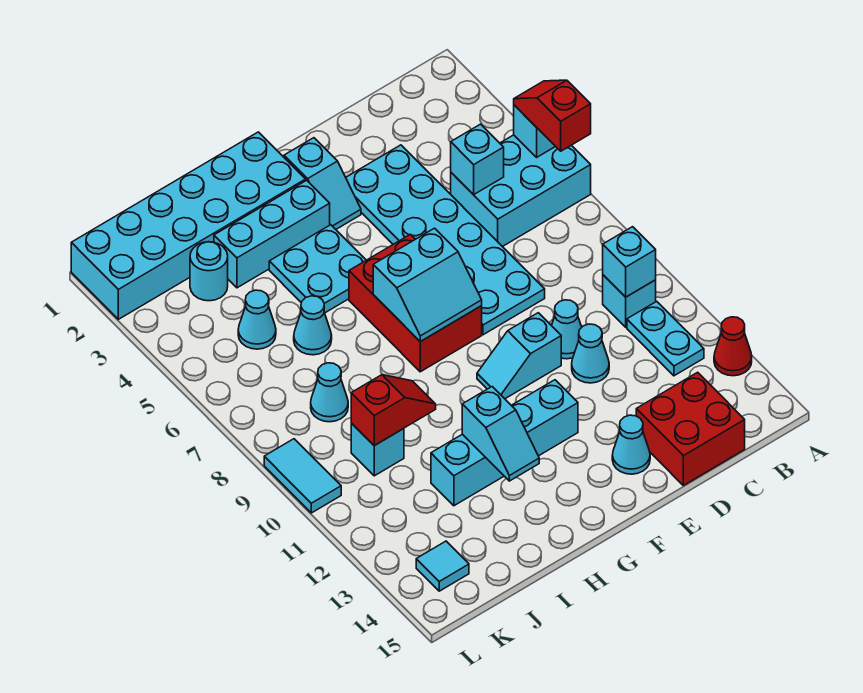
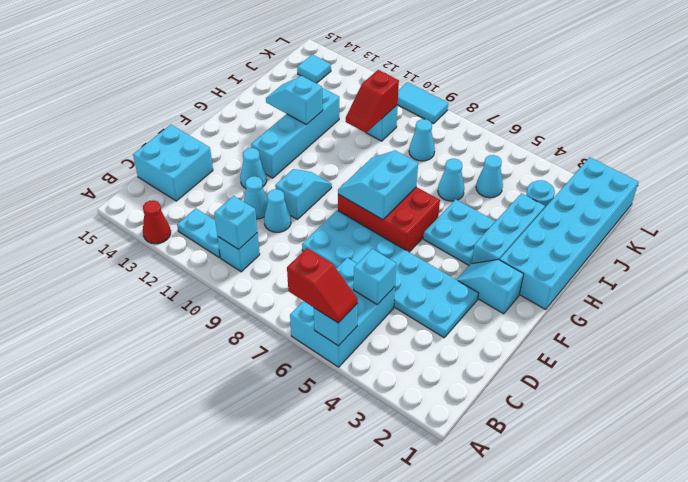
red 2x2 brick [636,372,745,485] -> cyan 2x2 brick [133,125,213,201]
cyan 1x1 cone [612,415,650,474] -> cyan 1x1 cone moved to [240,148,267,188]

